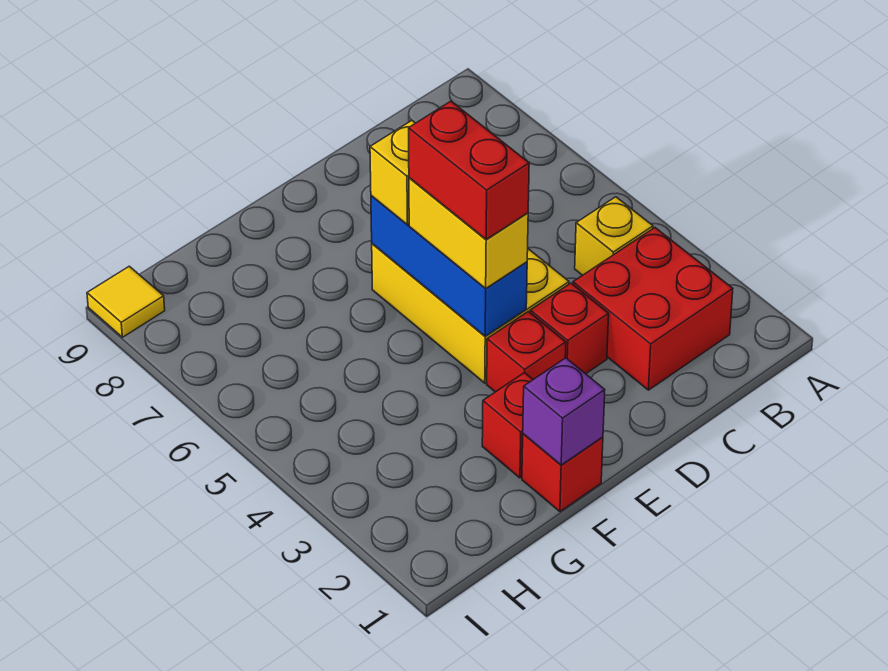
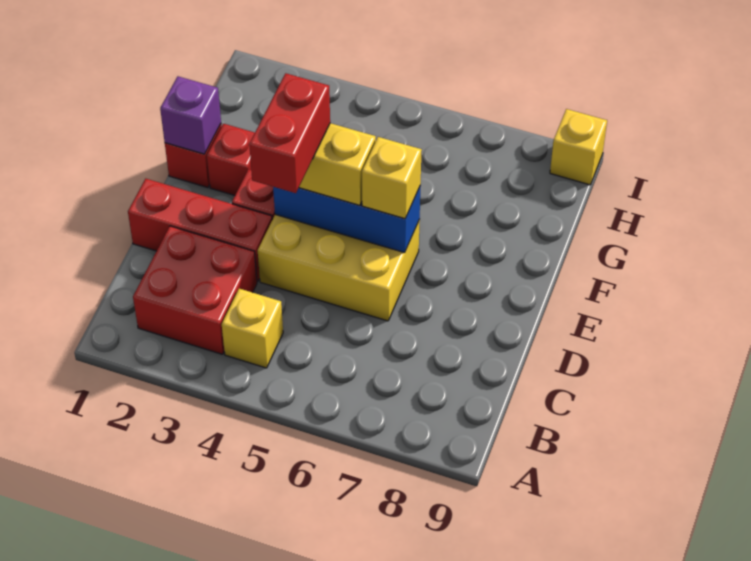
red 1x1 brick [530,283,609,374] -> red 1x3 brick [128,179,272,282]
red 1x2 brick [409,101,529,239] -> red 1x2 brick turned to [249,73,330,193]
yellow 1x1 tile [87,266,165,337] -> yellow 1x1 brick [550,109,607,185]

